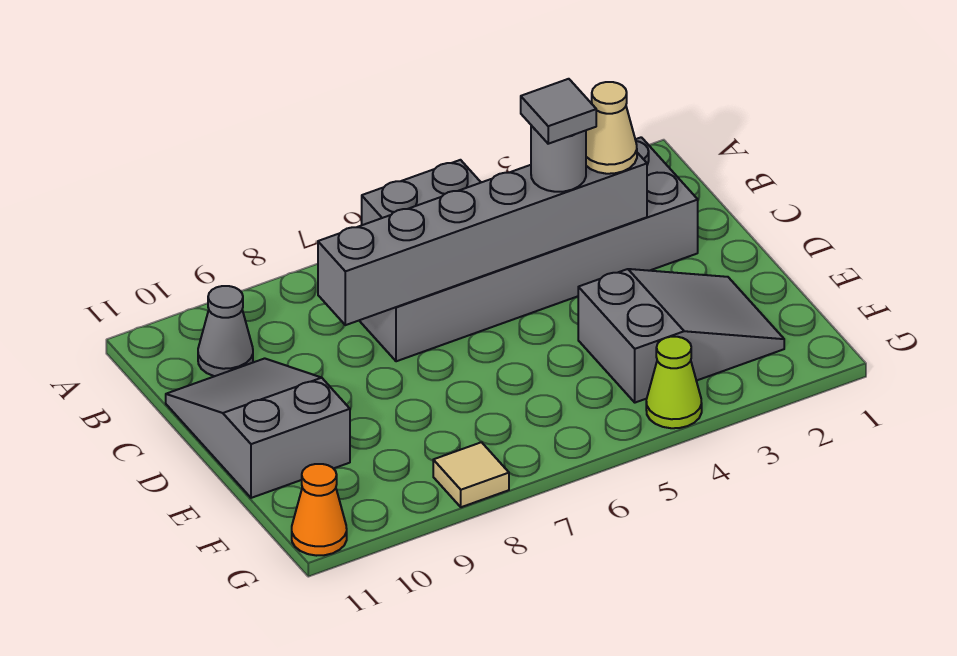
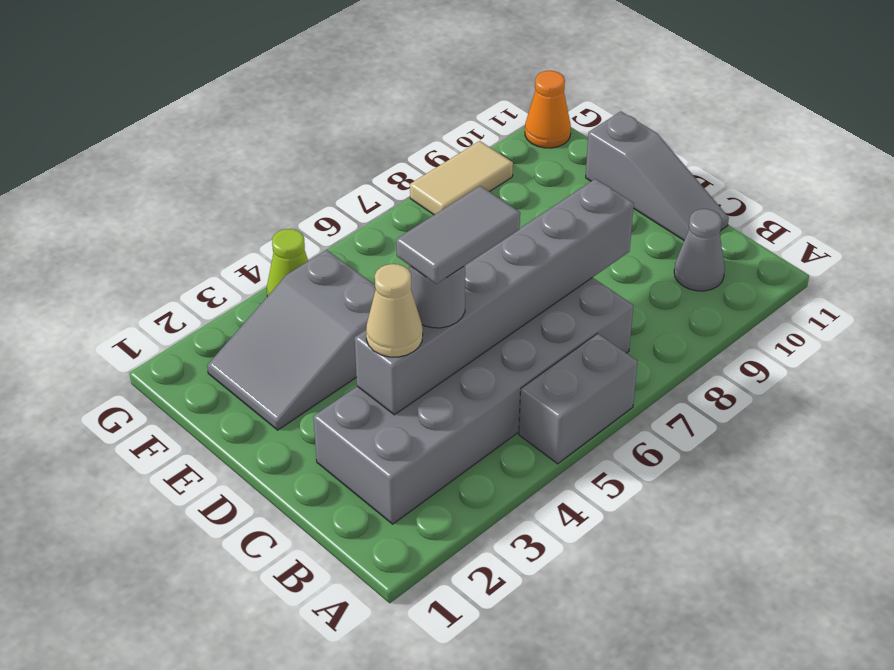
grey 1x1 tile [521,79,596,144] -> grey 1x2 tile [396,186,520,284]
grey 2x3 slope [166,358,350,498] -> grey 1x3 slope [586,112,729,240]
tan 1x1 tile [433,442,509,507] -> tan 1x2 tile [410,141,513,215]

